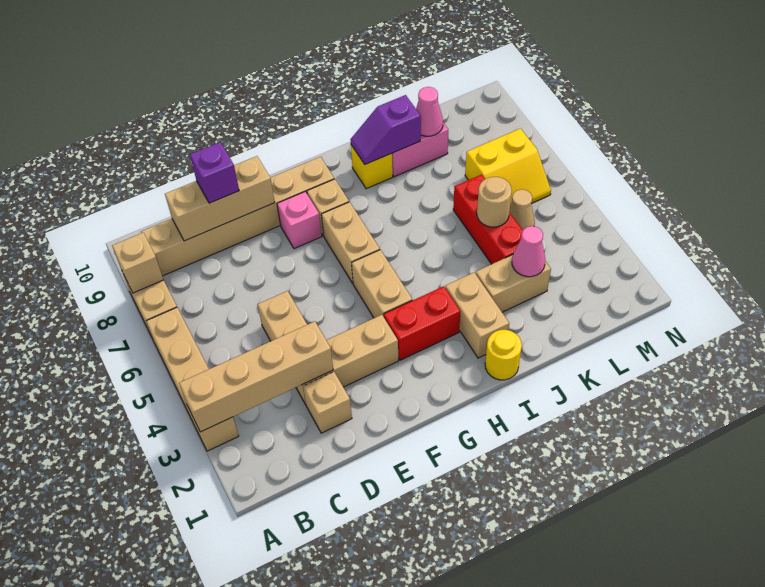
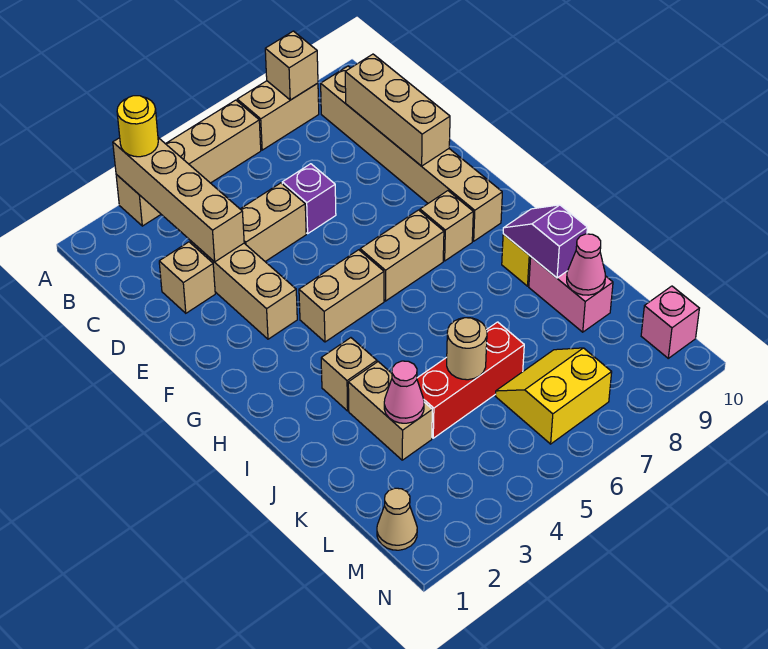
purple 1x1 brick [190,142,239,203] -> purple 1x1 brick moved to [282,164,336,233]
pink 1x1 brick [277,192,322,249] -> pink 1x1 brick moved to [641,286,699,358]
red 1x2 brick [384,286,461,360] -> none
yellow 1x1 round brick [485,330,522,380] -> yellow 1x1 round brick moved to [117,96,158,157]
tan 1x2 brick [445,273,509,358] -> tan 1x1 brick [321,338,377,411]
tan 1x1 cone [509,189,535,230] -> tan 1x1 cone moved to [377,488,417,550]
yellow 2x2 slope [465,129,551,204] -> yellow 2x2 slope turned to [496,348,612,444]

